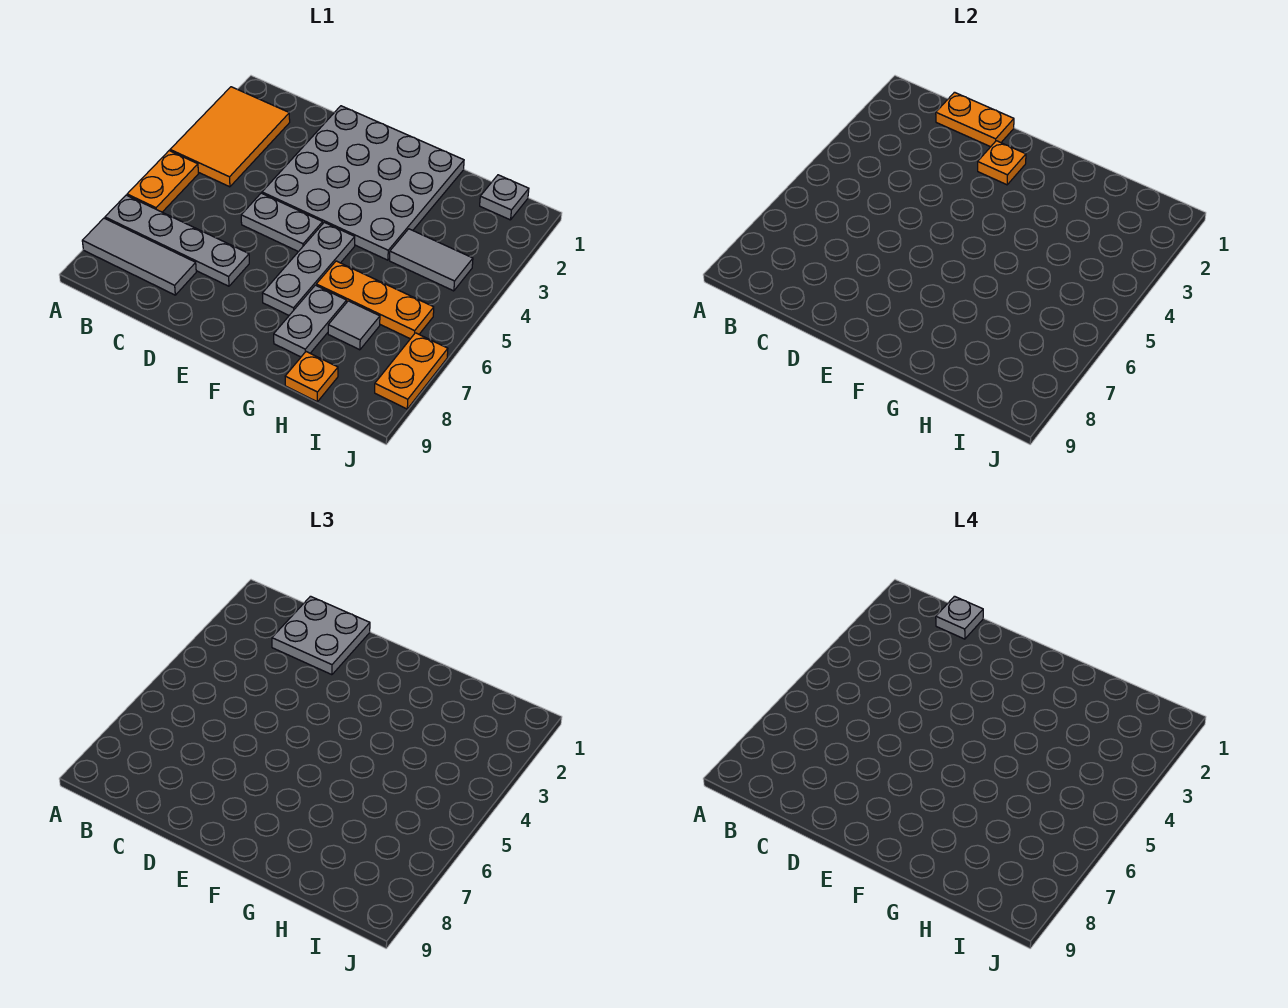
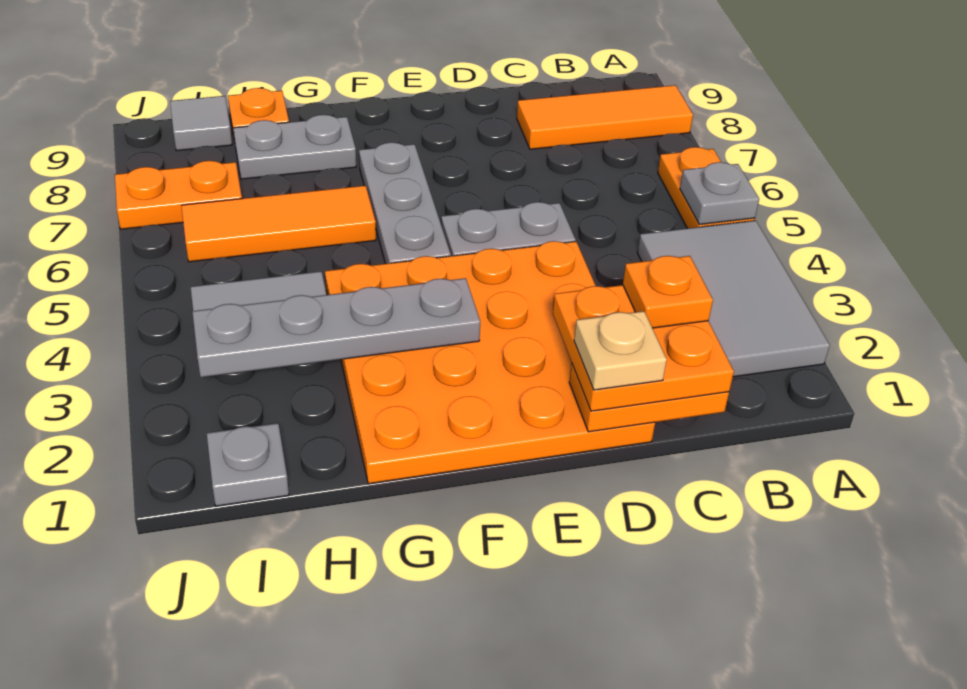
orange 2x3 tile [170,87,290,187] -> grey 2x3 tile [637,221,830,377]
grey 1x4 plate [105,195,249,286] -> grey 1x4 plate moved to [192,278,480,377]
grey 1x3 tile [82,218,196,295] -> orange 1x3 tile [517,85,693,149]
grey 2x2 plate [272,596,370,675] -> orange 2x2 plate [553,285,734,411]
grey 1x1 plate [936,596,983,639] -> grey 1x1 plate moved to [680,162,759,225]
grey 4x4 plate [262,106,464,260] -> orange 4x4 plate [325,241,655,484]
none -> tan 1x1 plate [574,311,667,390]
orange 1x1 plate [978,141,1026,185] -> orange 1x1 plate moved to [623,256,713,328]
orange 1x3 plate [316,261,434,339] -> orange 1x3 tile [182,186,376,262]
grey 1x2 plate [274,285,347,357] -> grey 1x2 plate turned to [233,115,356,179]
grey 1x1 tile [328,301,380,350] -> grey 1x1 tile moved to [170,96,232,151]
orange 1x2 plate [375,333,448,409] -> orange 1x2 plate turned to [115,161,242,229]

